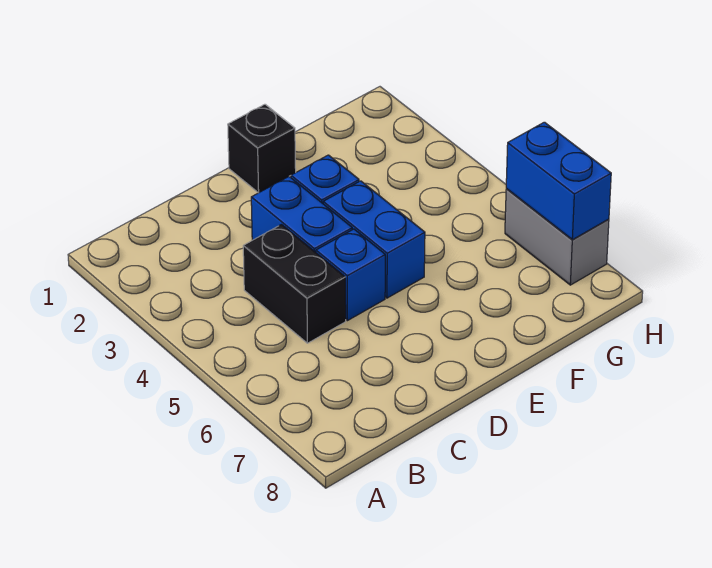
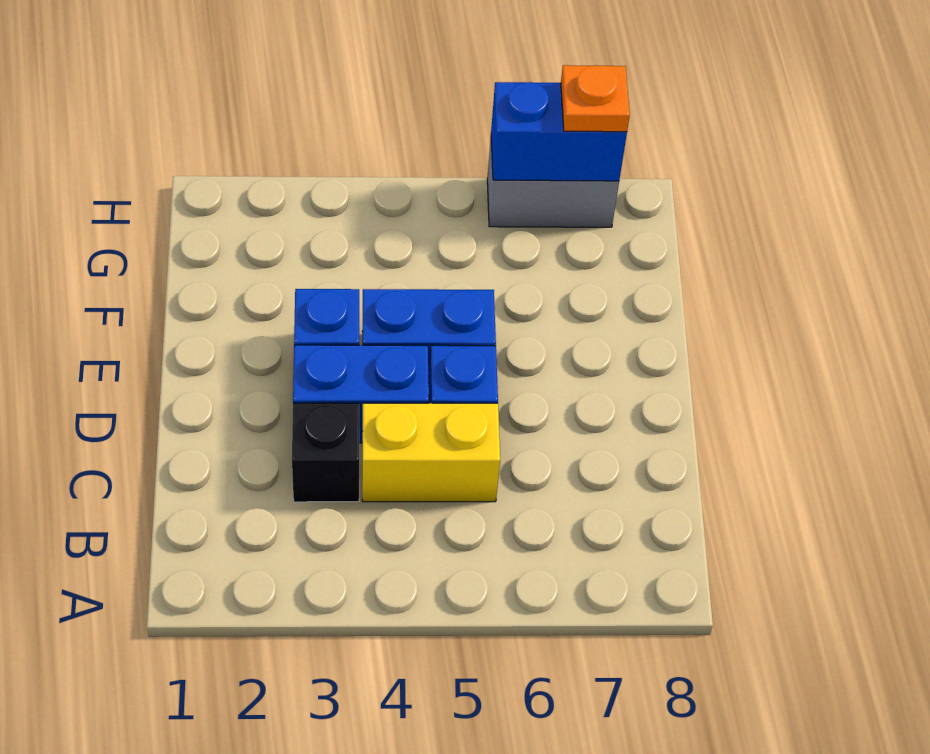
black 1x2 brick [243,225,346,343] -> yellow 1x2 brick [362,403,500,502]
black 1x1 brick [228,104,296,193] -> black 1x1 brick moved to [292,403,359,502]
none -> orange 1x1 plate [561,65,630,132]

